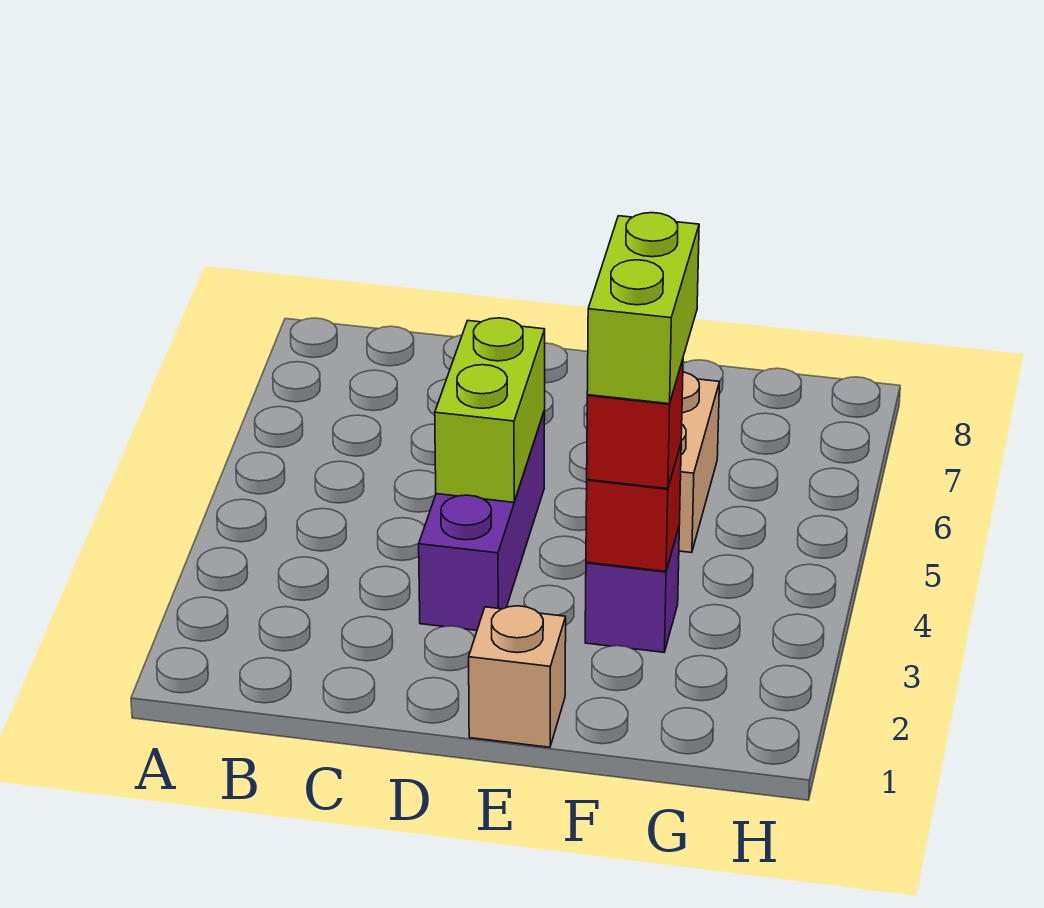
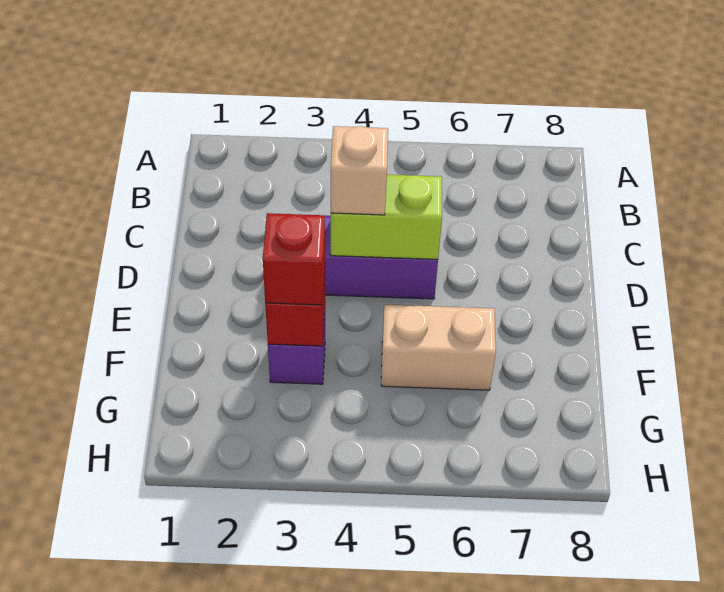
tan 1x1 brick [469,606,566,747] -> tan 1x1 brick moved to [331,126,388,215]
lime 1x2 brick [587,213,699,404] -> none

